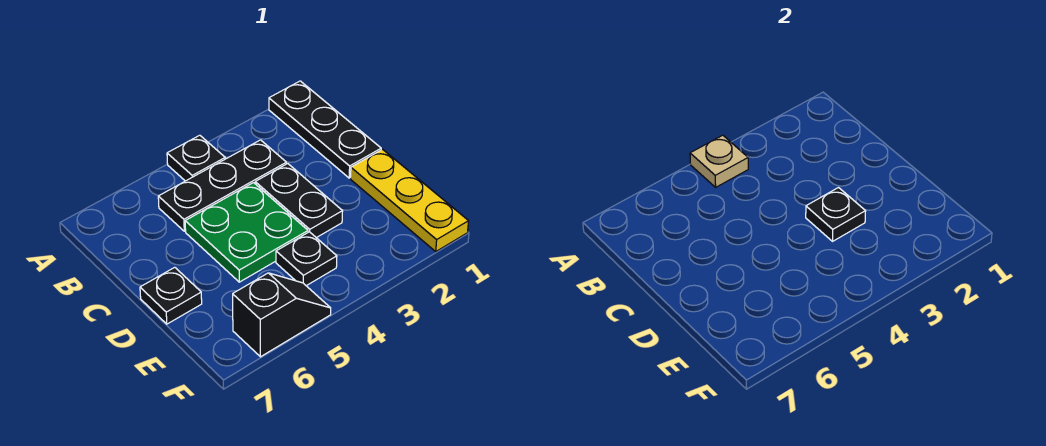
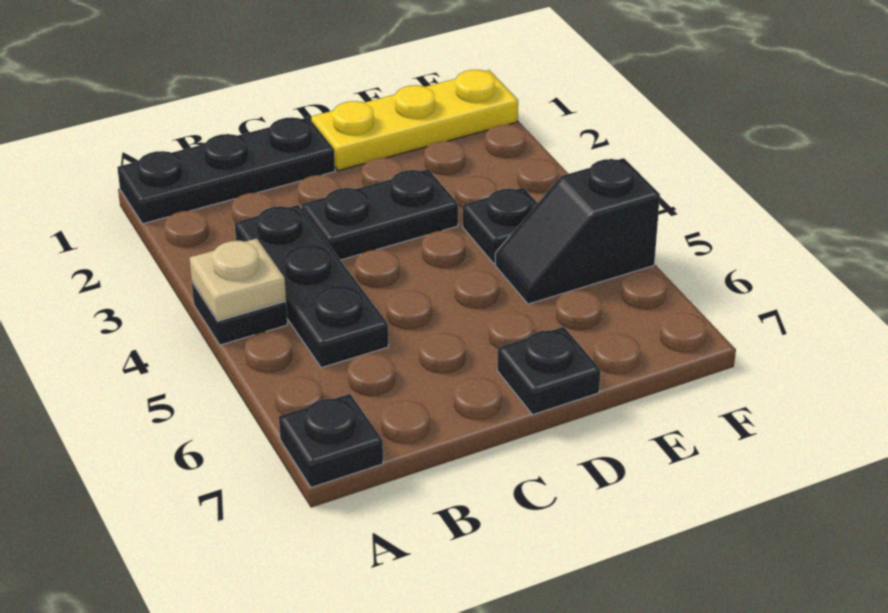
green 2x2 plate [185,183,308,282] -> none
black 1x1 plate [806,188,866,241] -> black 1x1 plate moved to [279,394,383,488]
black 1x2 slope [233,273,331,357] -> black 1x2 slope turned to [495,158,660,304]

